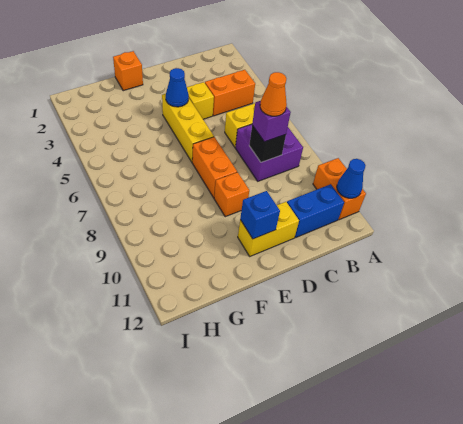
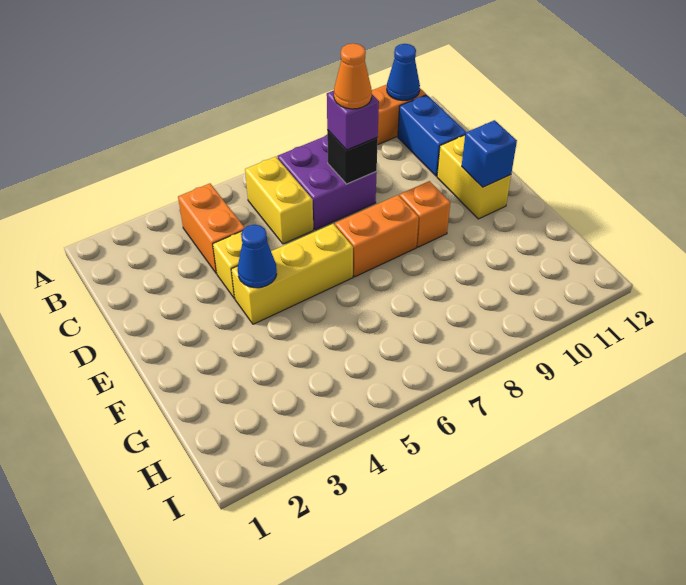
orange 1x1 brick [113,51,143,91] -> none

